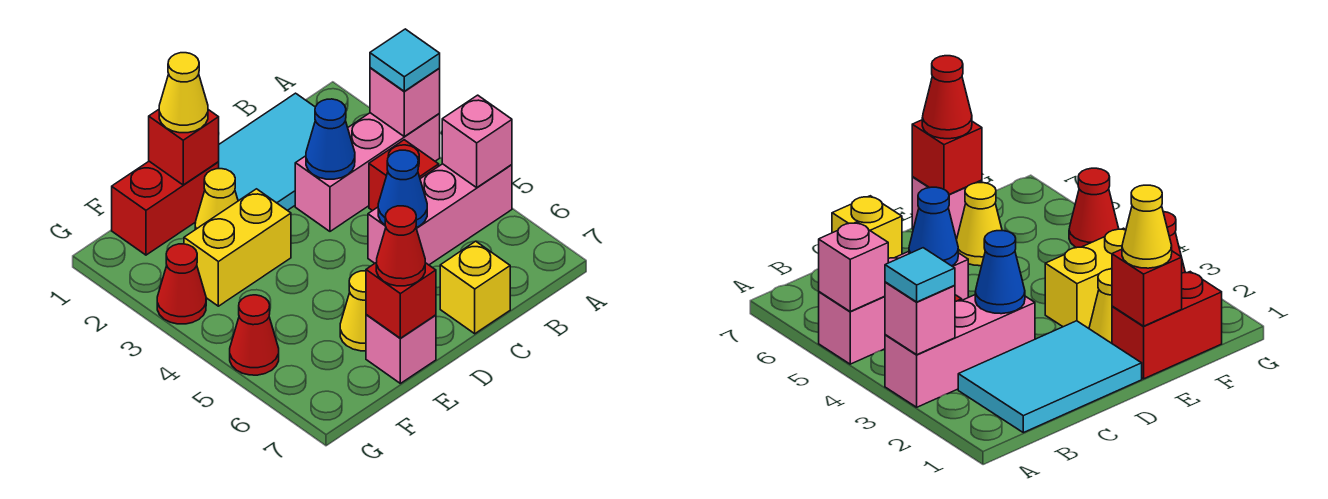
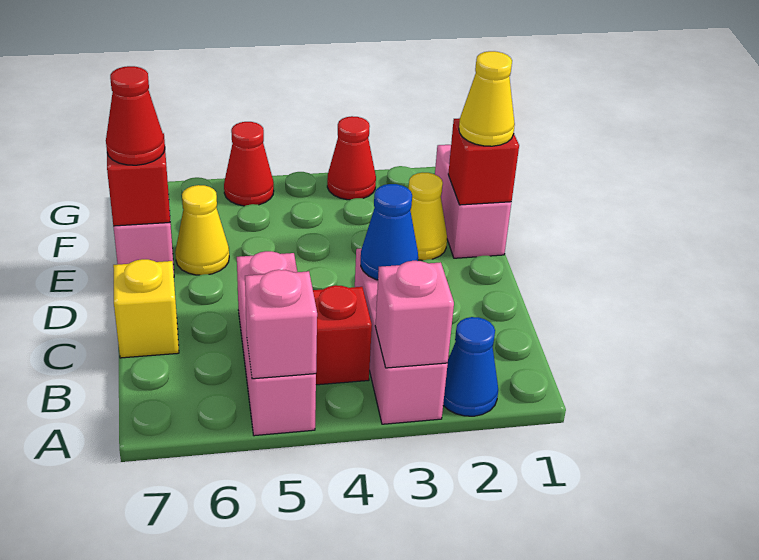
cyan 1x1 tile [370,29,440,91] -> none
cyan 2x3 tile [219,93,315,210] -> none
blue 1x1 cone [378,150,427,228] -> blue 1x1 cone moved to [443,317,498,416]
red 1x2 brick [112,161,219,255] -> pink 1x2 brick [435,145,511,258]
yellow 1x2 brick [184,189,291,306] -> none

